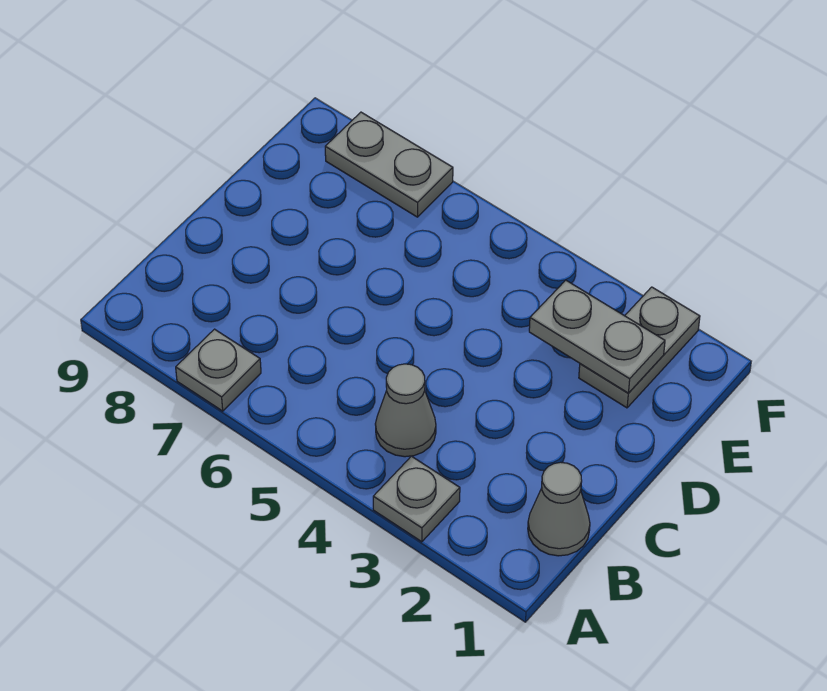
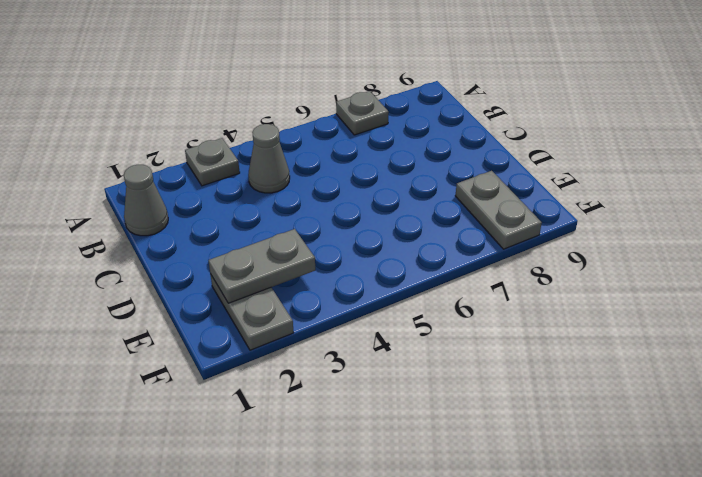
grey 1x2 plate [325,112,453,217] -> grey 1x2 plate turned to [455,171,542,249]

